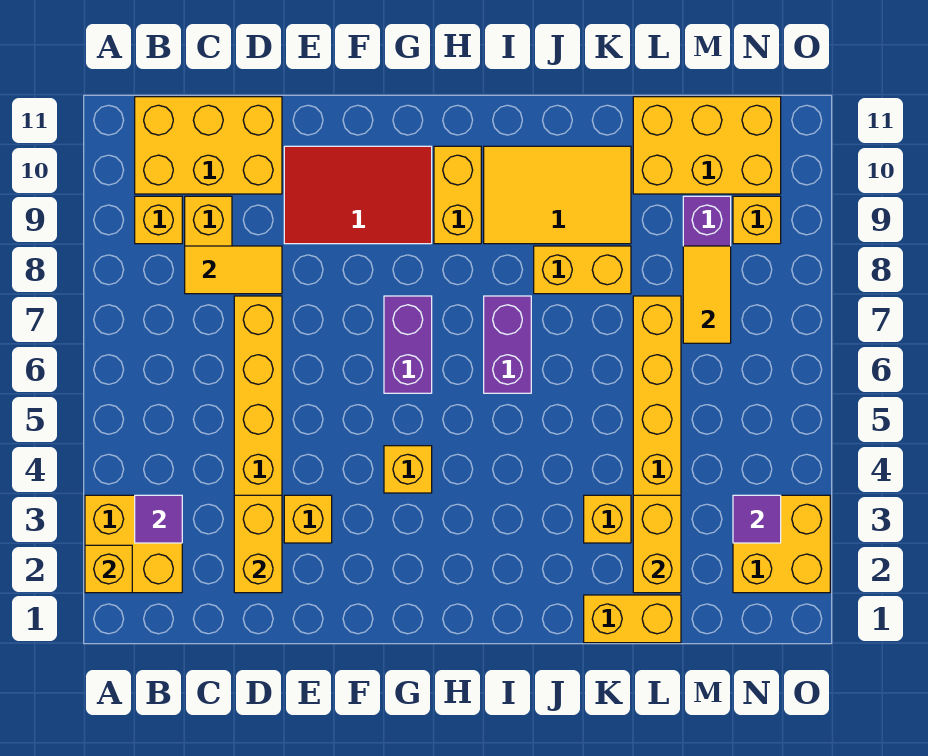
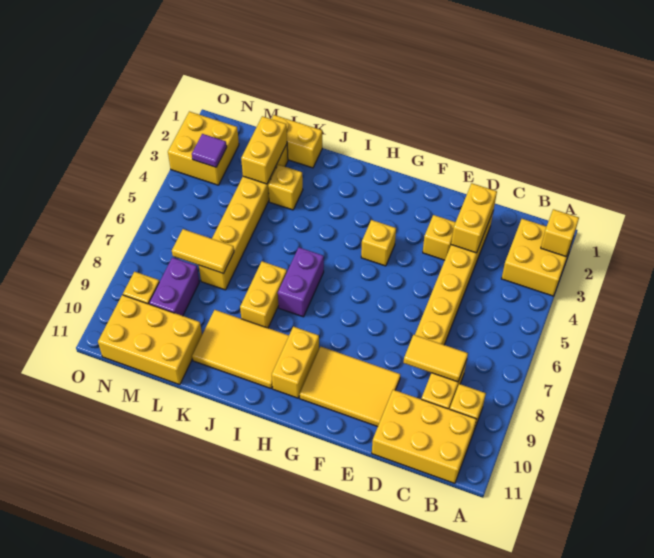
purple 1x1 tile [135,495,182,543] -> none
red 2x3 tile [284,146,432,244] -> yellow 2x3 tile [300,347,400,427]
purple 1x2 brick [384,296,432,393] -> none
yellow 1x2 brick [534,246,631,294] -> yellow 1x2 brick turned to [240,261,287,328]
yellow 1x2 tile [683,246,731,343] -> yellow 1x2 tile turned to [172,229,234,274]

